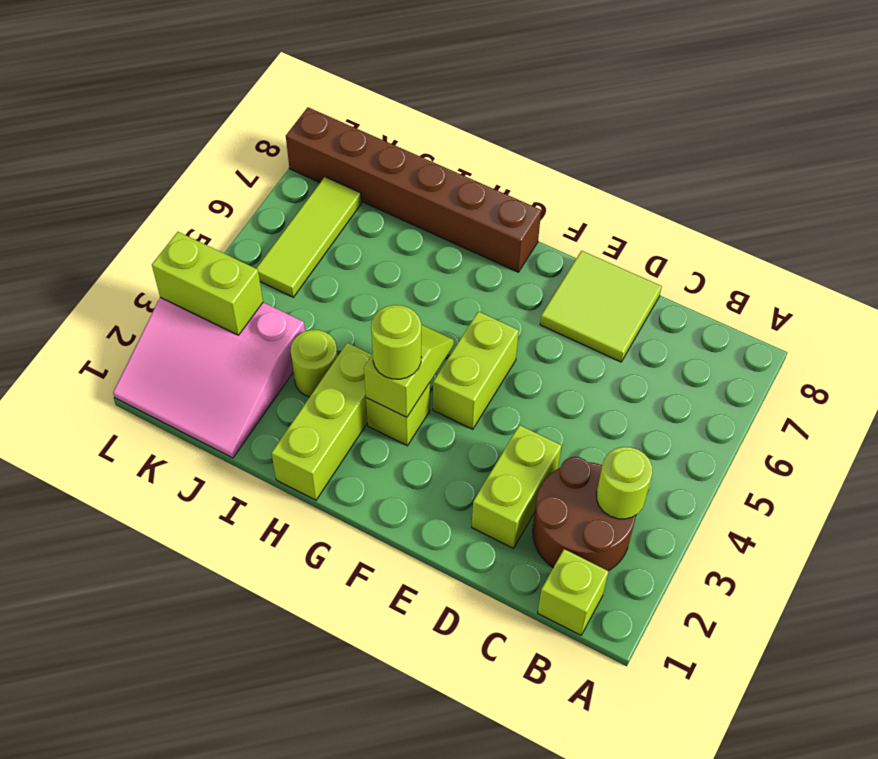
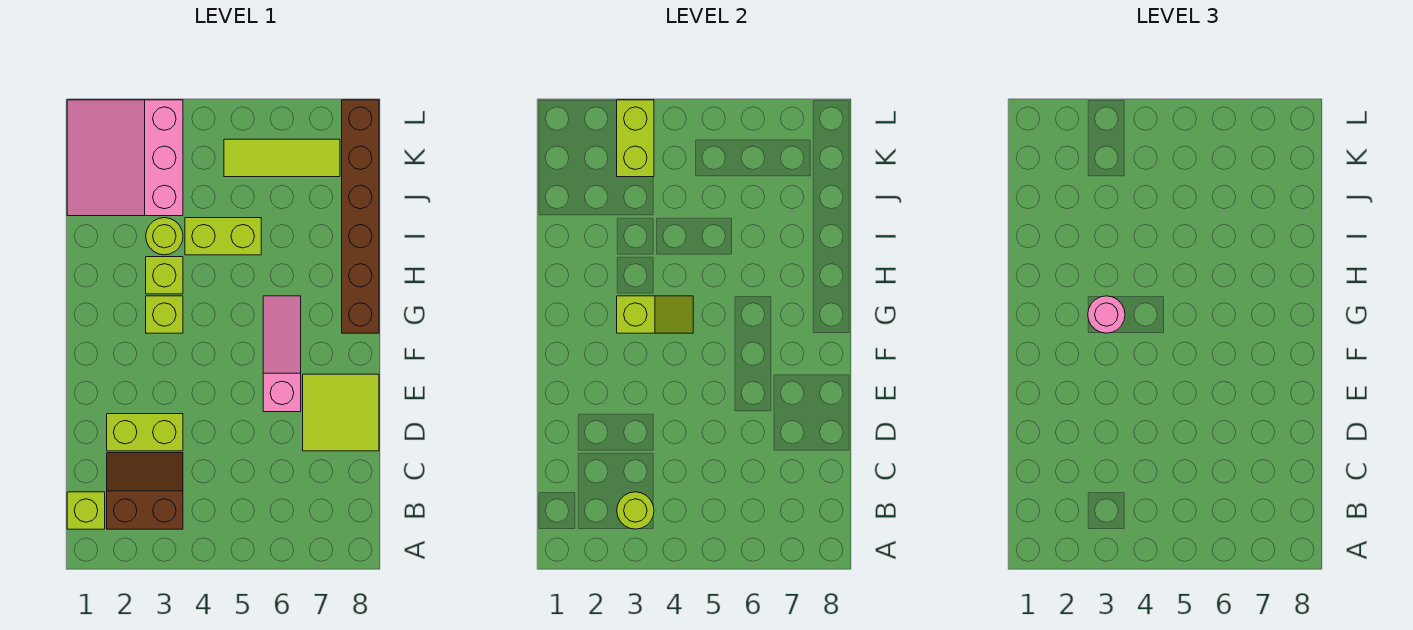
brown 2x2 round brick [533,457,636,571] -> brown 2x2 slope [107,453,183,529]
none -> pink 1x3 slope [263,296,301,412]
lime 1x2 brick [433,312,519,429] -> lime 1x2 brick moved to [185,218,261,255]
lime 1x1 round brick [371,305,421,379] -> pink 1x1 round brick [1088,296,1125,333]
lime 1x3 brick [272,343,372,500] -> lime 1x1 brick [146,257,183,294]

